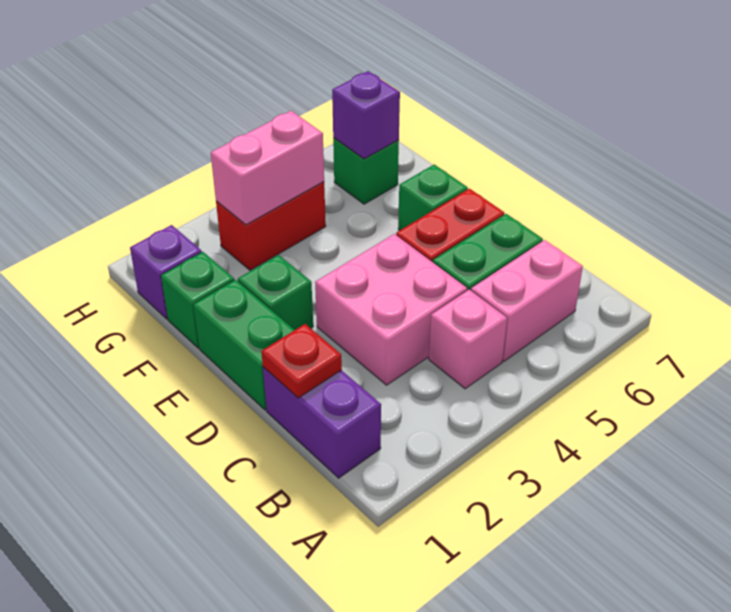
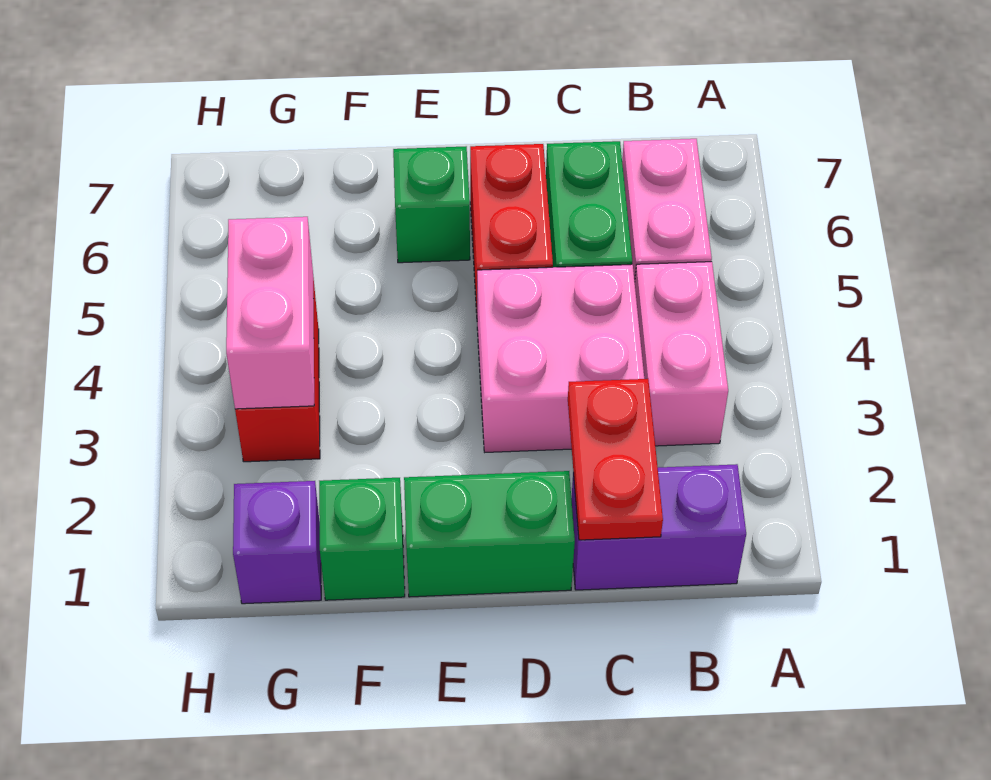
pink 1x1 brick [429,290,507,389] -> pink 1x2 brick [635,262,728,446]
red 1x1 plate [261,324,342,398] -> red 1x2 plate [568,379,663,540]
green 1x1 brick [238,255,313,330] -> none
green 1x1 brick [333,138,399,204] -> none
purple 1x1 brick [332,71,400,159] -> none

